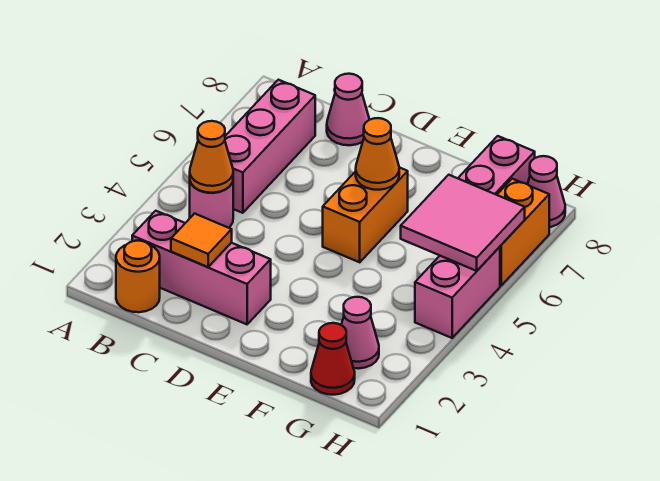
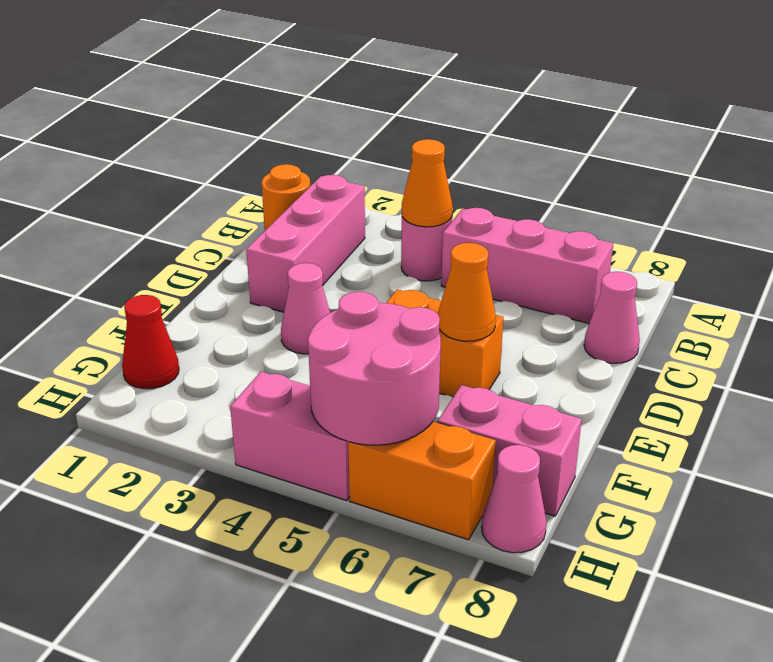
orange 1x1 tile [171,214,232,267] -> none
pink 1x1 cone [341,297,379,369] -> pink 1x1 cone moved to [281,263,330,354]
pink 2x2 tile [401,175,525,271] -> pink 2x2 round brick [308,292,441,445]

